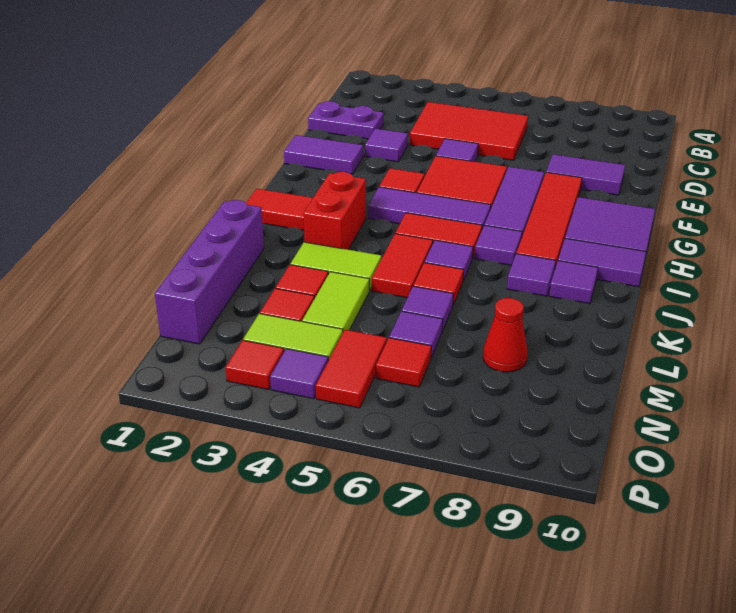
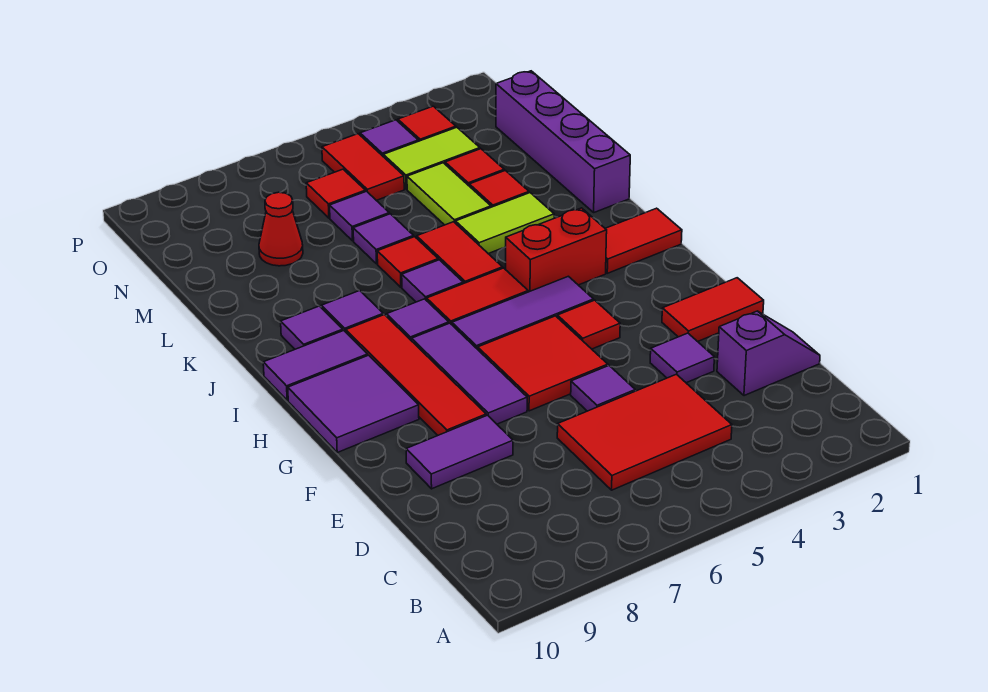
purple 1x2 plate [308,101,384,139] -> purple 1x2 slope [717,311,820,396]
purple 1x2 tile [284,135,363,174] -> red 1x2 tile [662,278,764,342]
red 1x2 brick [304,172,366,250] -> red 1x2 brick turned to [506,208,607,292]

